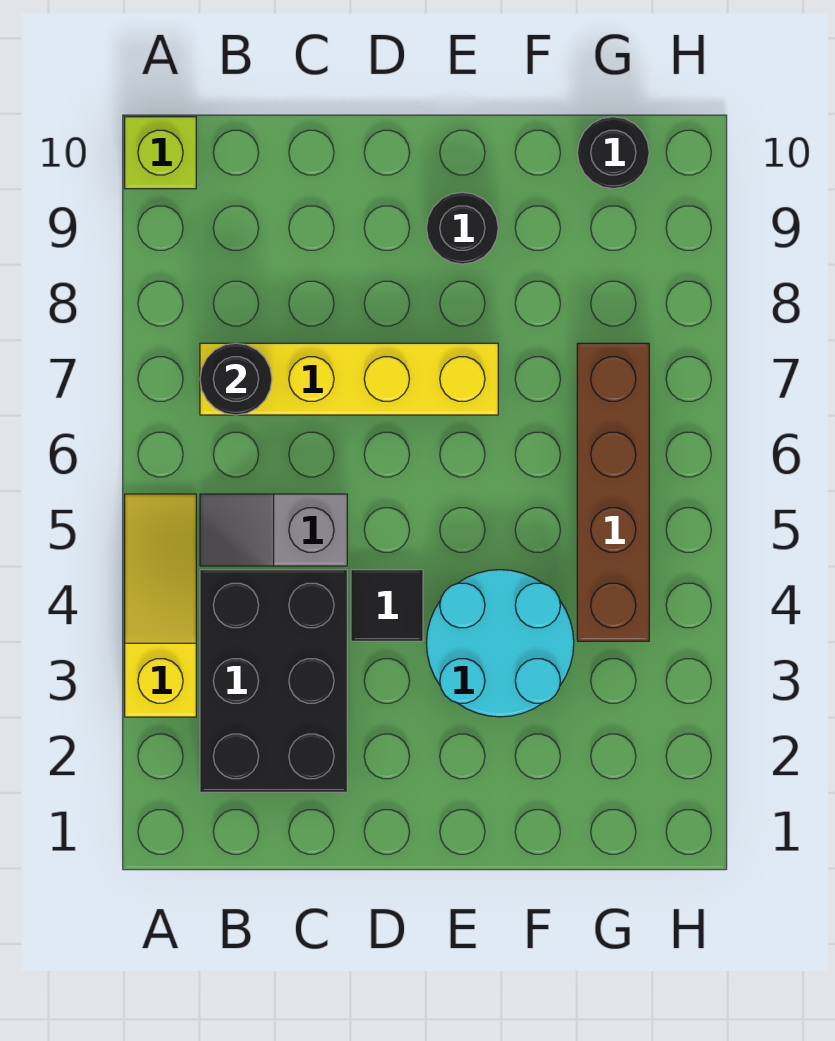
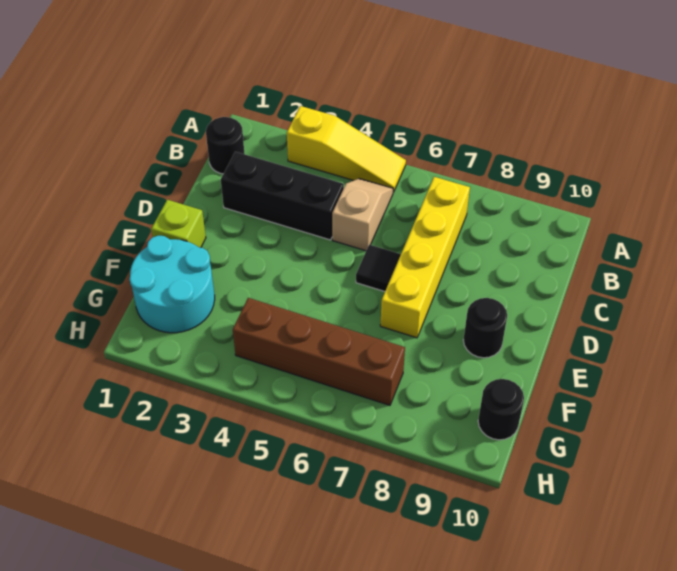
lime 1x1 brick [125,117,196,189] -> lime 1x1 brick moved to [151,200,206,248]
black 2x3 brick [200,570,347,792] -> black 1x3 brick [221,152,344,240]
grey 1x2 slope [200,494,347,566] -> tan 1x2 slope [332,178,393,251]
black 1x1 round brick [200,343,272,415] -> black 1x1 round brick moved to [206,117,244,174]
black 1x1 tile [351,570,423,641] -> black 1x1 tile moved to [356,245,401,292]
cyan 2x2 round brick [426,570,574,717] -> cyan 2x2 round brick moved to [129,236,215,333]

